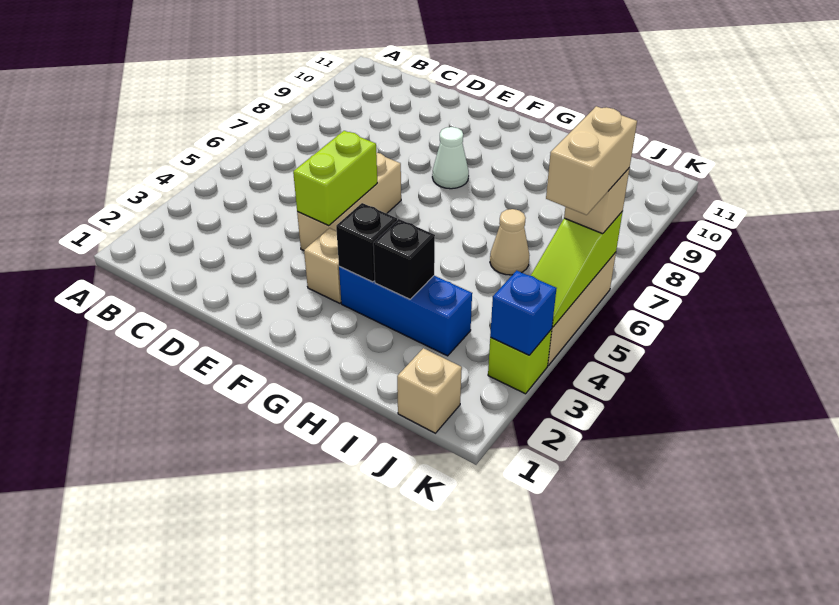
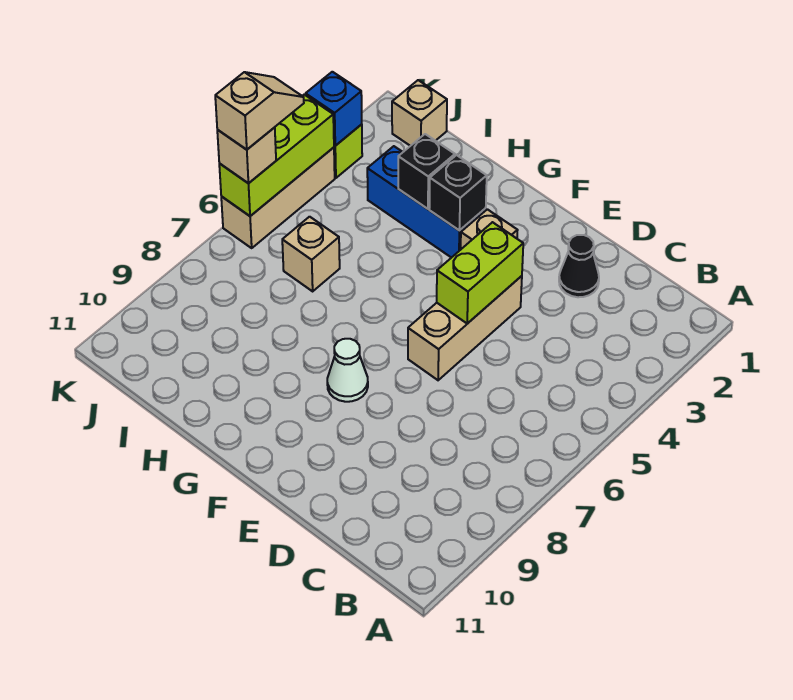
none -> black 1x1 cone [559,235,599,297]
tan 1x1 cone [490,209,530,275] -> tan 1x1 brick [282,217,340,291]
lime 1x3 slope [531,211,623,327] -> lime 1x3 brick [219,95,334,216]
tan 1x2 brick [546,106,637,215] -> tan 1x2 slope [215,72,304,150]

